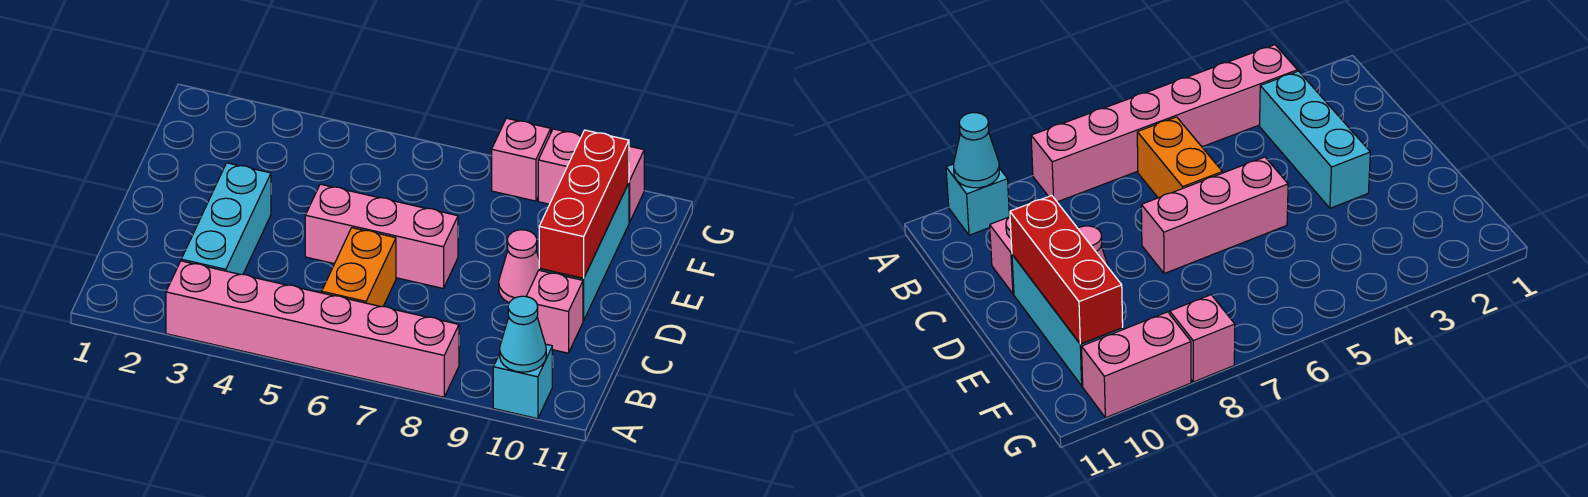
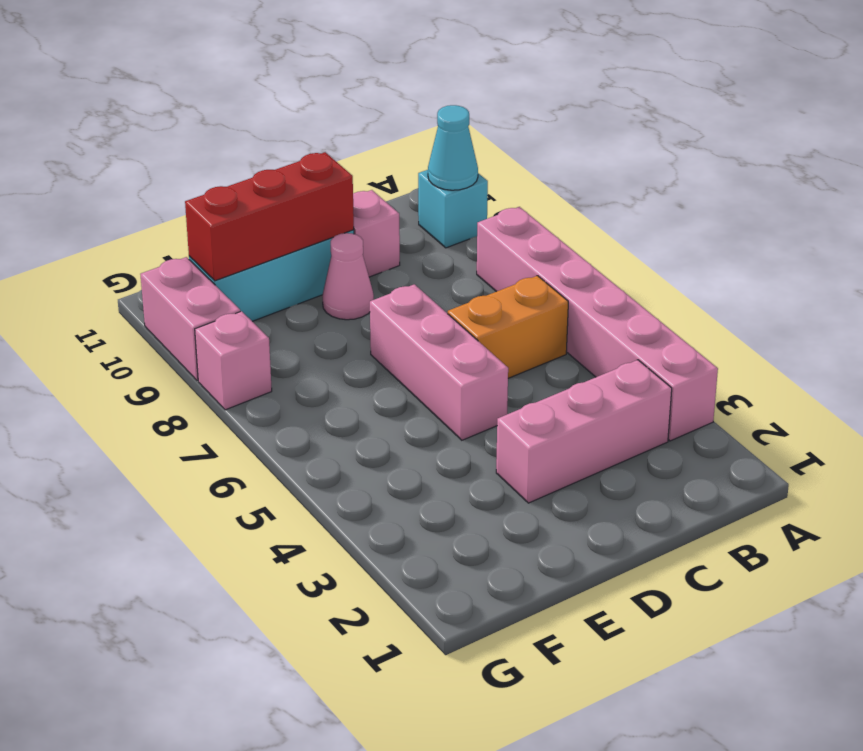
cyan 1x3 brick [181,163,271,275] -> pink 1x3 brick [496,360,672,503]

